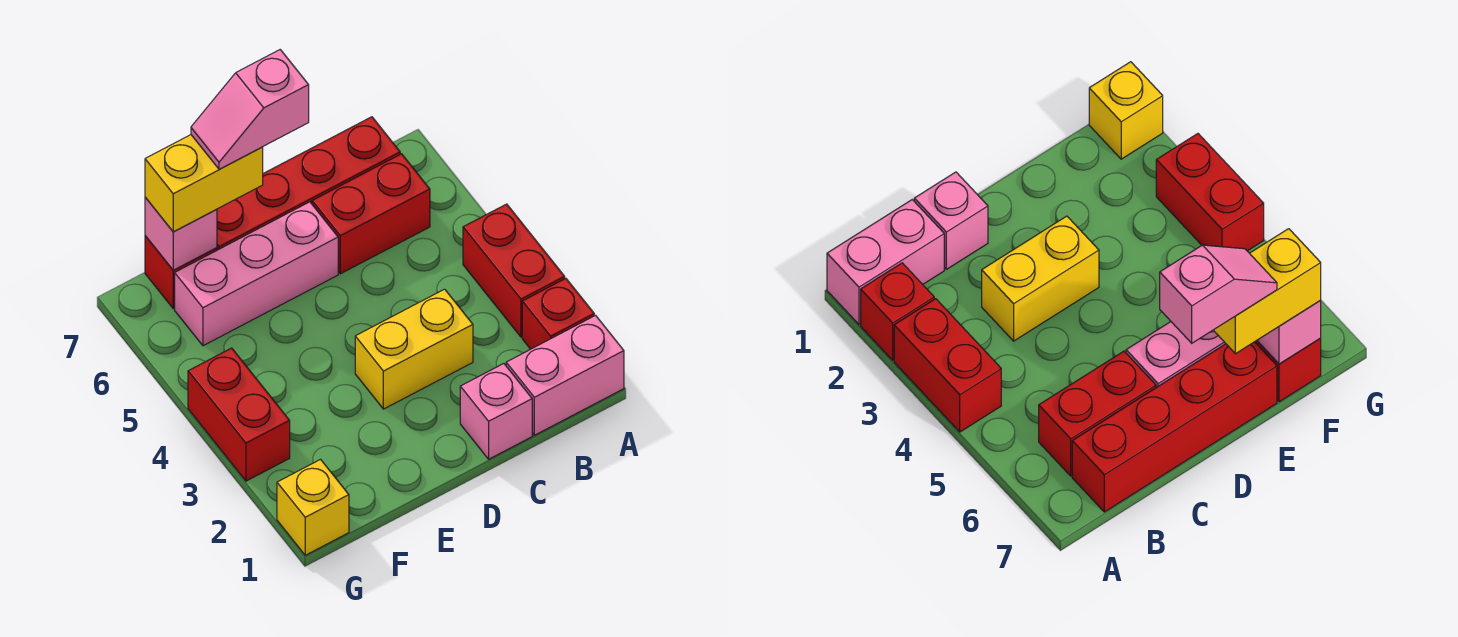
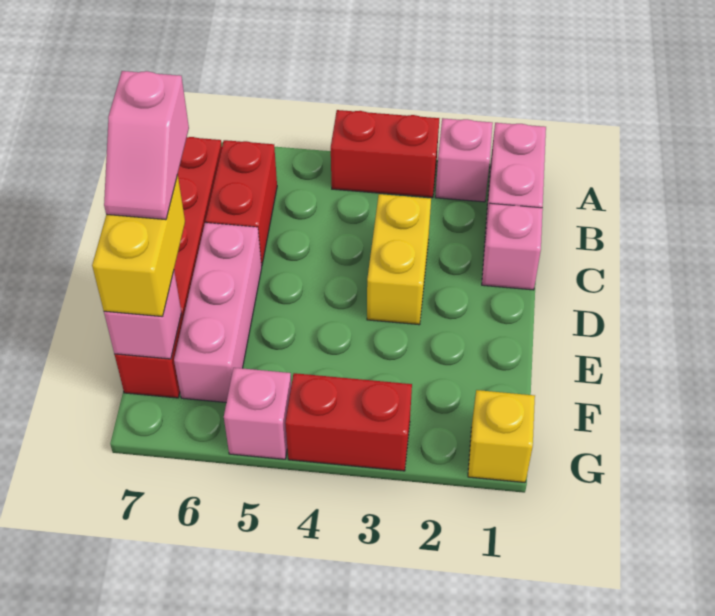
red 1x1 brick [522,278,594,349] -> pink 1x1 brick [435,118,493,202]
none -> pink 1x1 brick [224,368,291,459]

